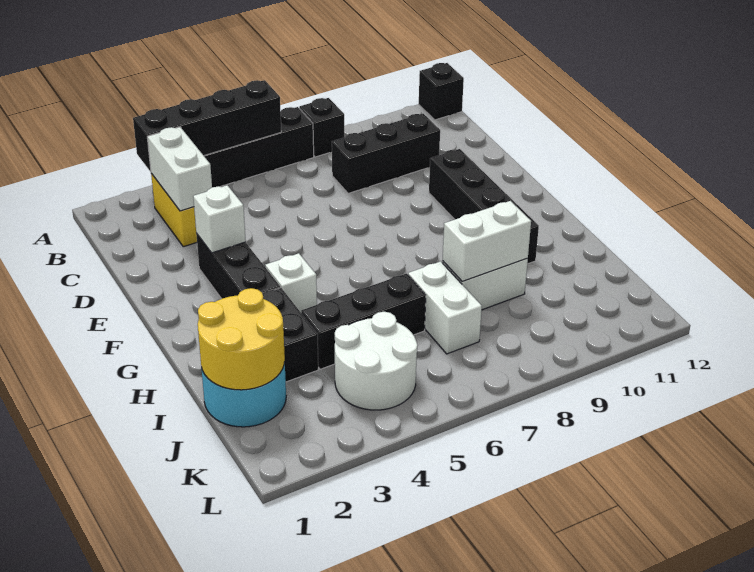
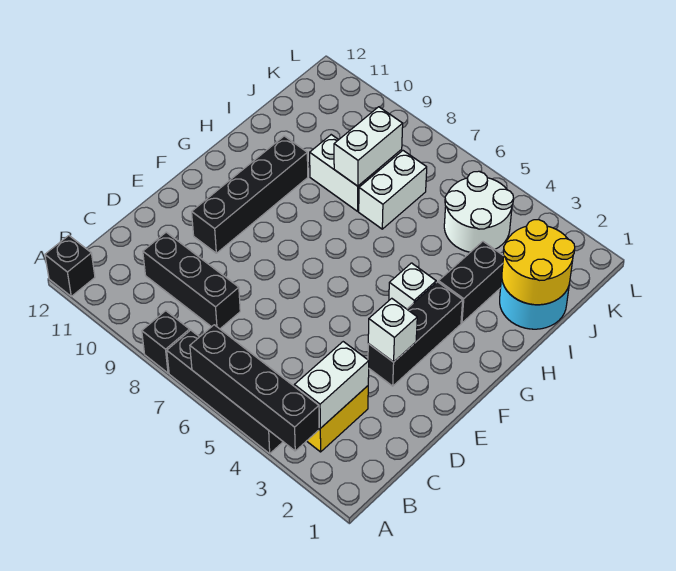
black 1x3 brick [301,273,426,369] -> none
white 1x2 brick [443,201,531,281] -> white 1x2 brick turned to [334,107,403,186]

